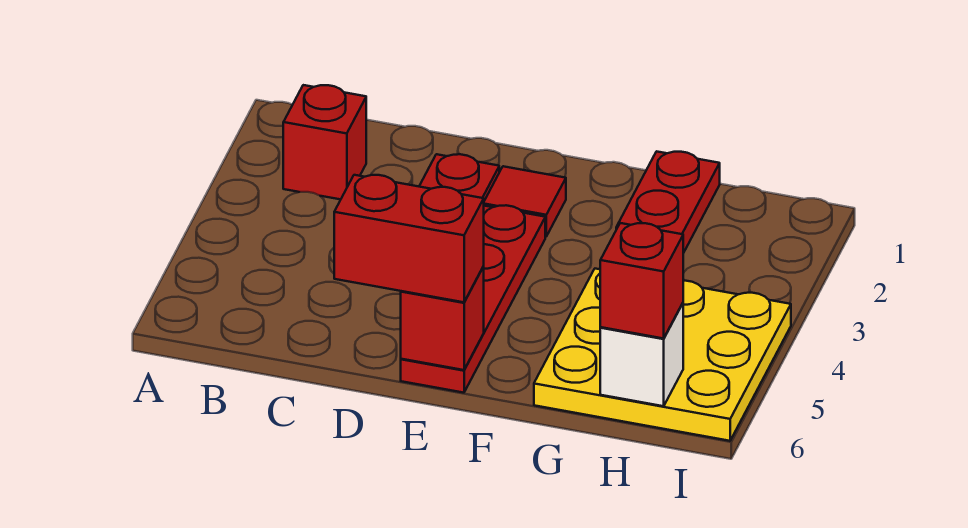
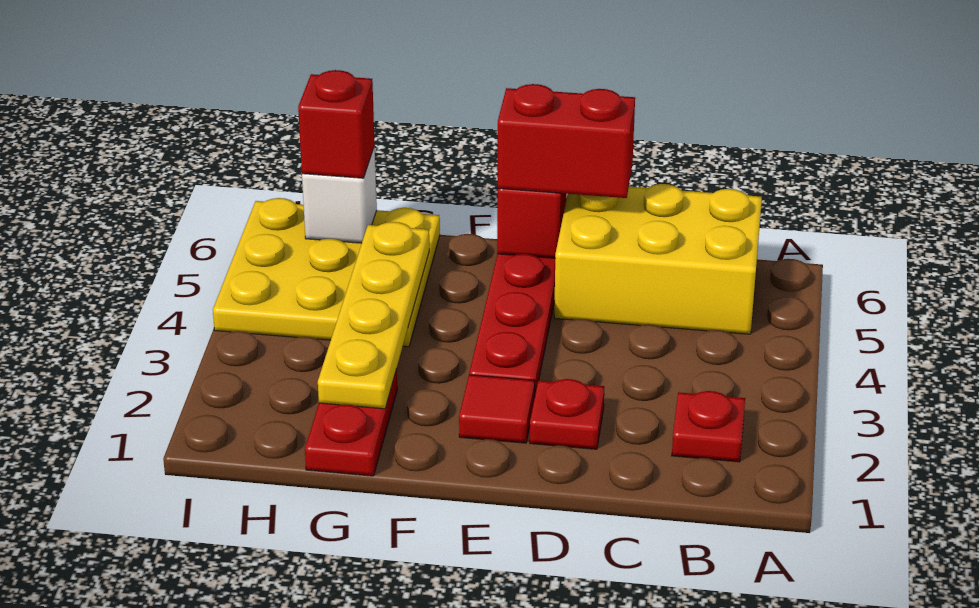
red 1x1 brick [283,85,366,199] -> red 1x1 plate [672,391,745,462]
none -> yellow 2x3 brick [554,184,762,334]
none -> yellow 1x4 plate [318,222,429,409]

